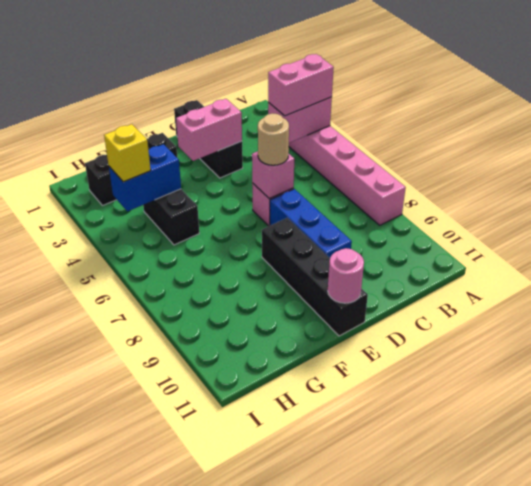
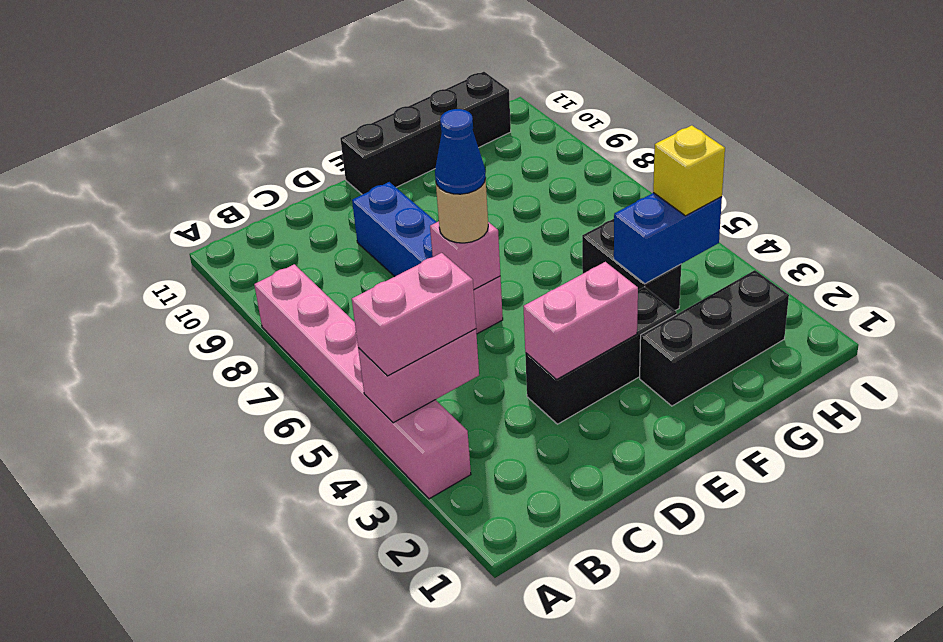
black 1x3 brick [174,100,243,178] -> black 1x3 brick turned to [525,287,677,424]
none -> blue 1x1 cone [435,109,486,194]
black 1x4 brick [262,218,368,336] -> black 1x4 brick turned to [340,72,511,195]
pink 1x1 round brick [328,248,364,303] -> none

